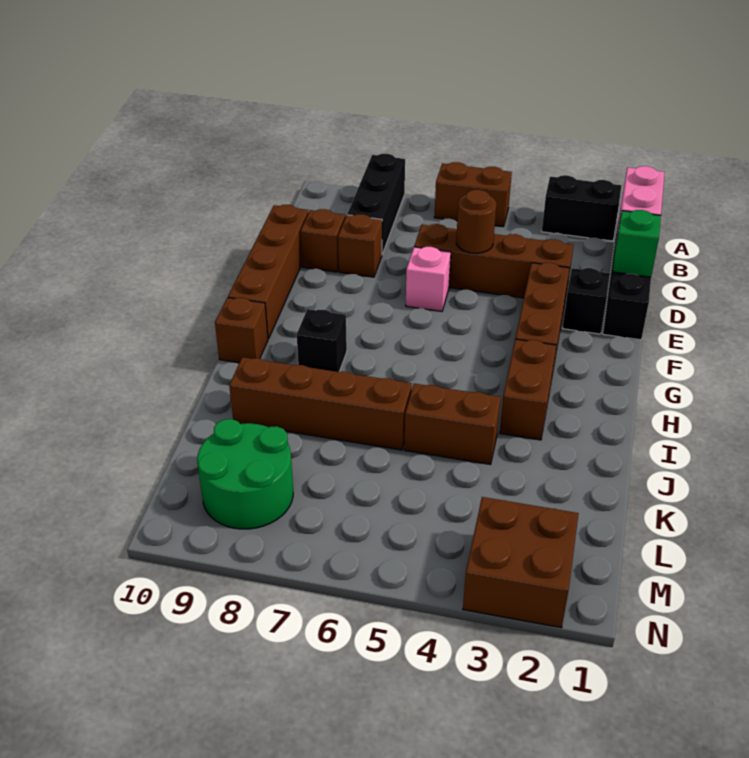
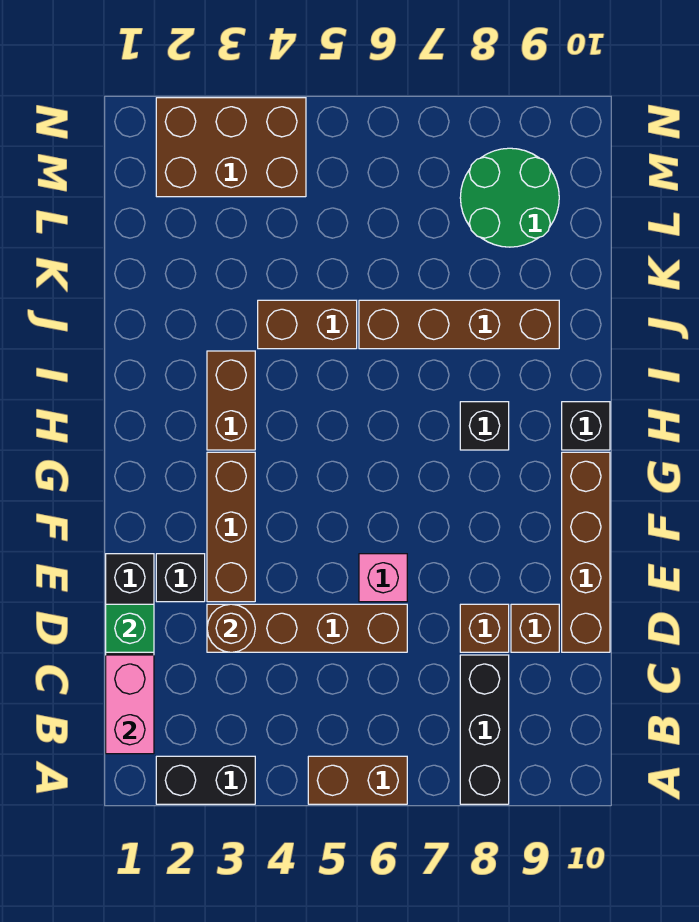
brown 1x1 round brick [456,190,496,253] -> brown 1x1 round brick moved to [207,604,255,652]
brown 1x1 brick [215,298,268,363] -> black 1x1 brick [562,402,610,450]
brown 2x2 brick [463,497,579,628] -> brown 2x3 brick [156,98,306,197]

